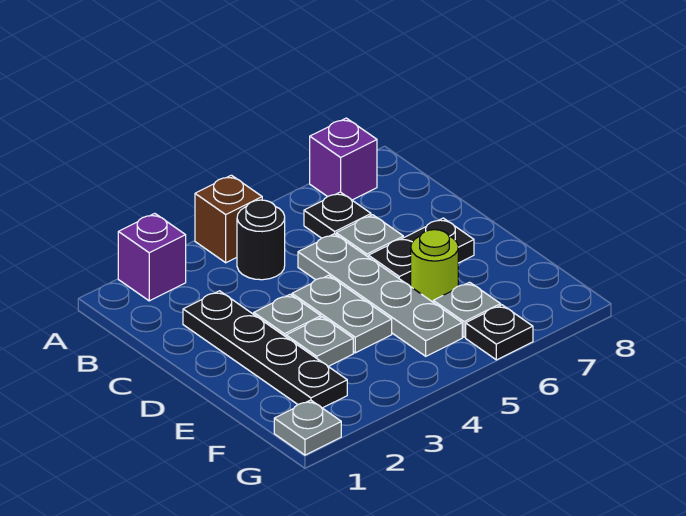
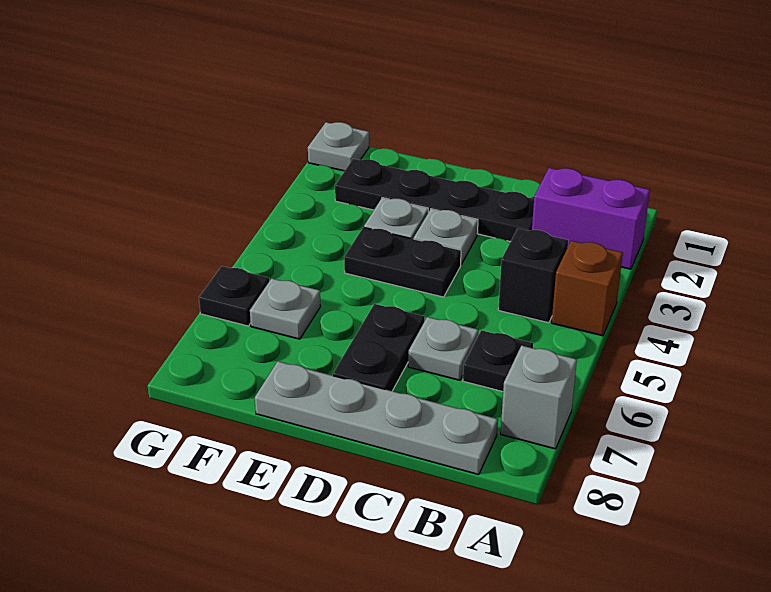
purple 1x1 brick [118,213,186,301] -> purple 1x2 brick [532,168,650,269]
purple 1x1 brick [310,118,377,200] -> grey 1x1 brick [501,346,577,449]
black 1x1 round brick [237,200,285,280] -> black 1x1 brick [498,229,568,323]
grey 1x4 plate [298,234,462,356] -> grey 1x4 plate moved to [255,361,498,475]
grey 1x2 plate [292,275,392,353] -> black 1x2 plate [344,227,461,297]
lime 1x1 round brick [411,230,458,302] -> none

